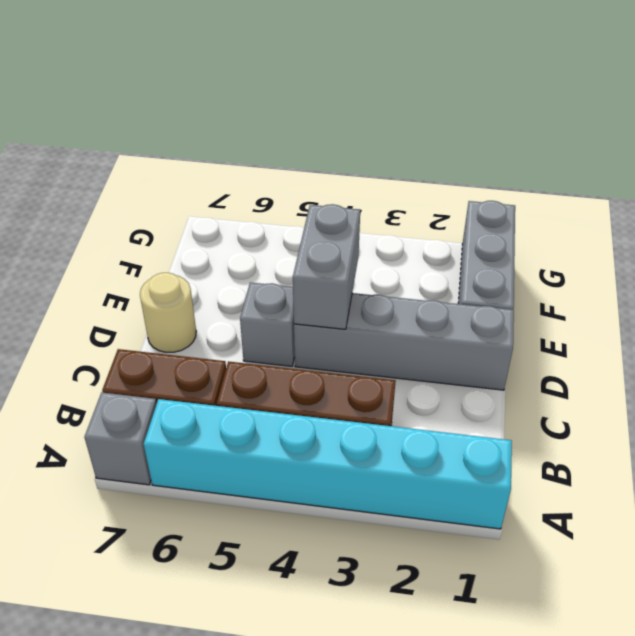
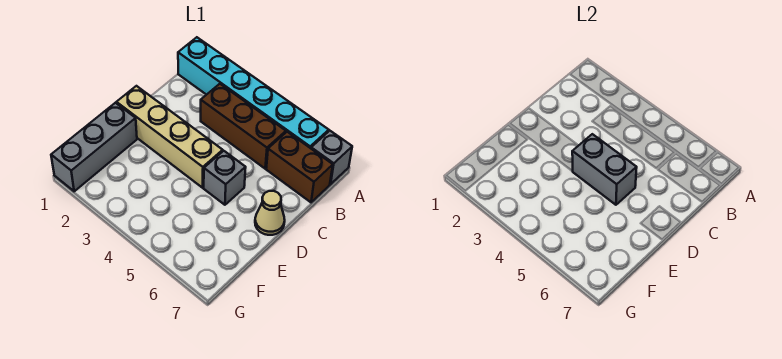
grey 1x4 brick [294,293,514,390] -> tan 1x4 brick [117,86,223,188]
grey 1x2 brick [293,204,360,329] -> grey 1x2 brick turned to [572,134,637,205]
tan 1x1 round brick [140,273,196,352] -> tan 1x1 cone [255,191,285,235]

